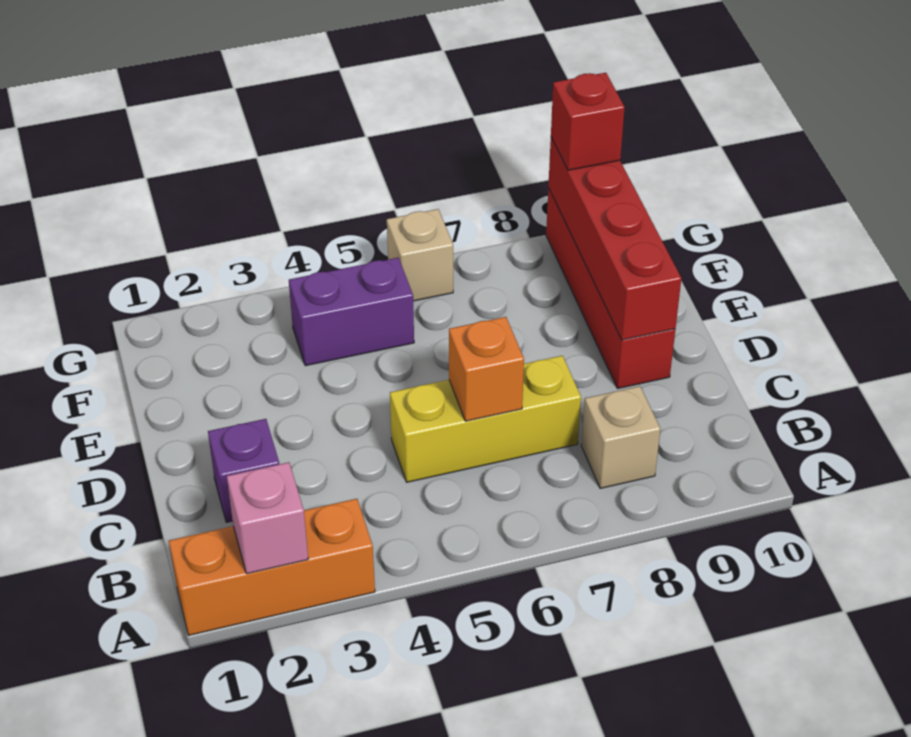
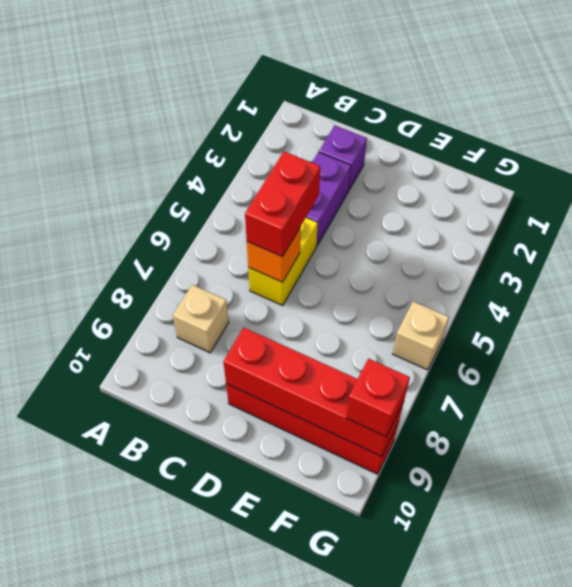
orange 1x3 brick [169,499,375,635] -> none
pink 1x1 brick [227,462,308,574] -> none
yellow 1x3 brick [390,356,581,482] -> yellow 1x2 brick [248,218,318,306]
none -> red 1x2 brick [245,152,320,257]
purple 1x2 brick [289,258,414,366] -> purple 1x2 brick moved to [306,152,351,246]

